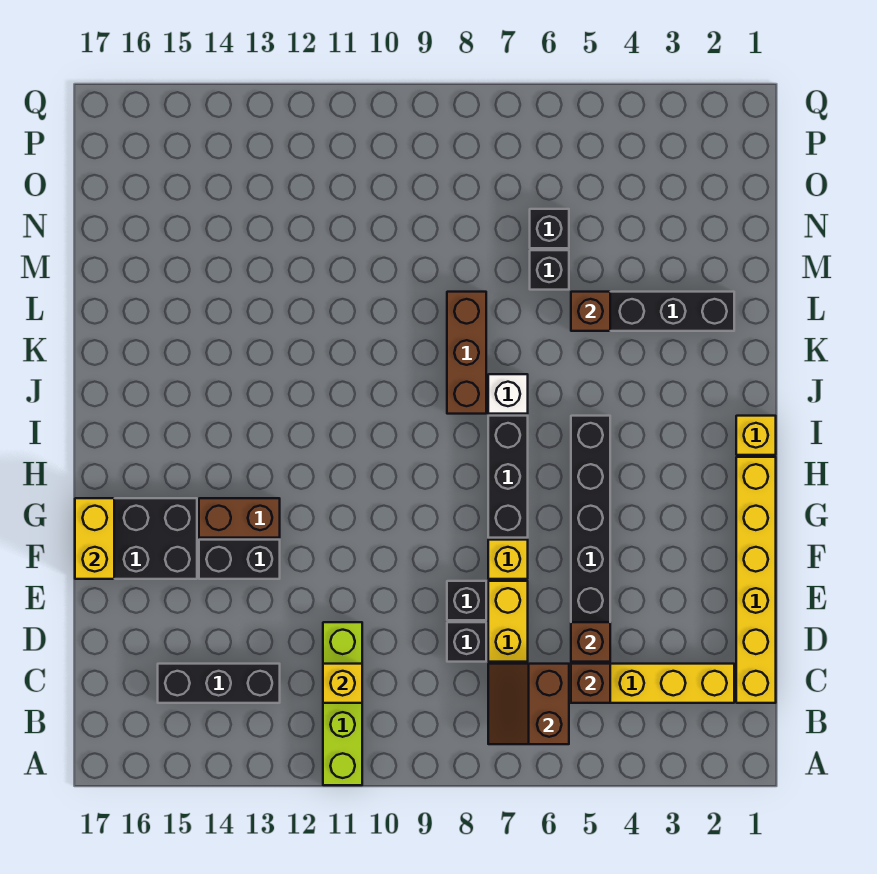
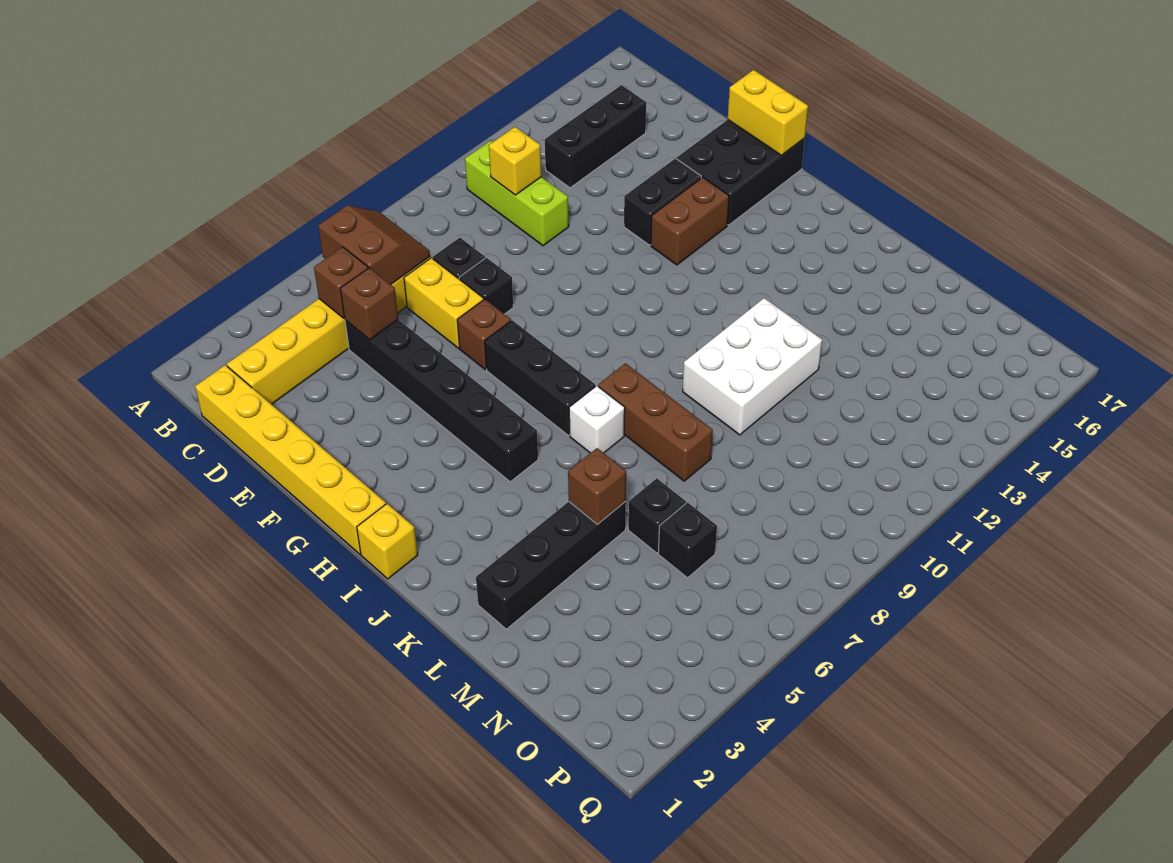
lime 1x4 brick [323,622,362,785] -> lime 1x3 brick [465,141,569,246]
yellow 1x1 brick [488,540,528,579] -> brown 1x1 brick [457,299,511,369]
none -> white 2x3 brick [683,298,822,435]

